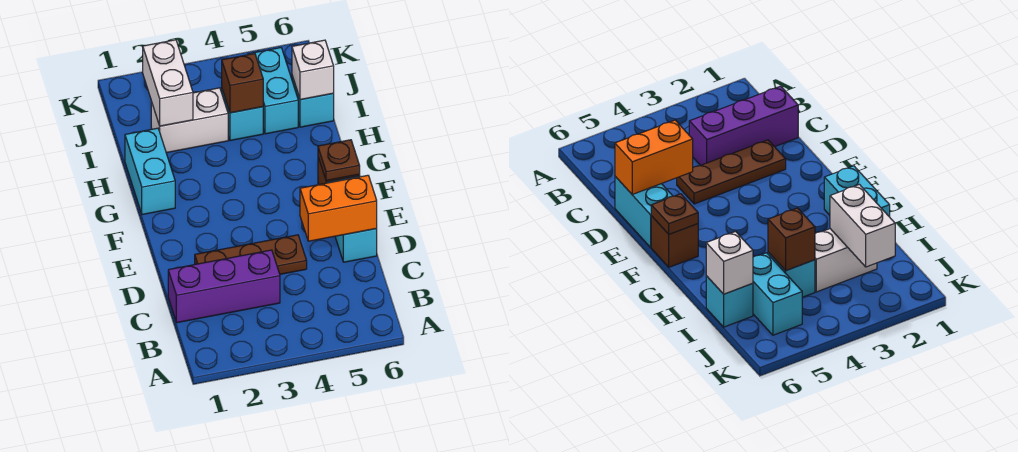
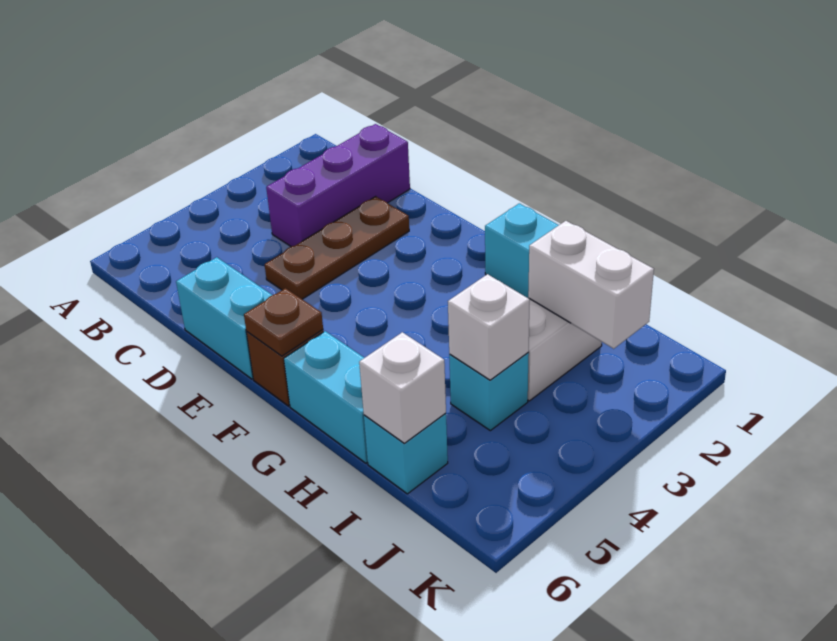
orange 1x2 brick [300,175,377,241] -> none
brown 1x1 brick [222,54,263,113] -> white 1x1 brick [448,274,530,380]
cyan 1x2 brick [248,48,298,134] -> cyan 1x2 brick moved to [284,331,368,463]

